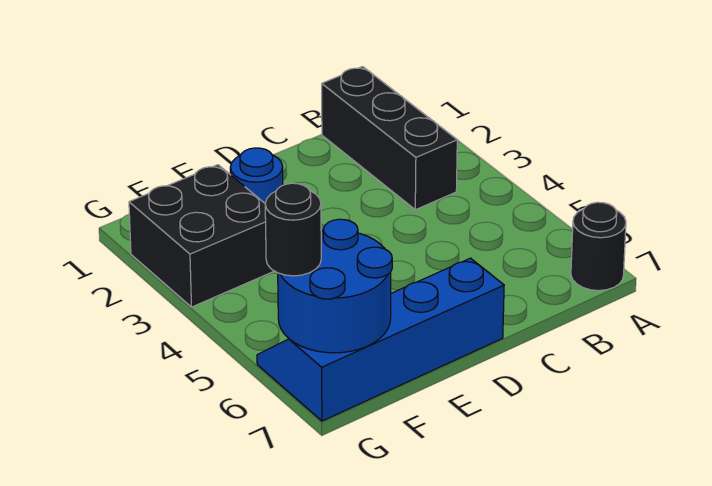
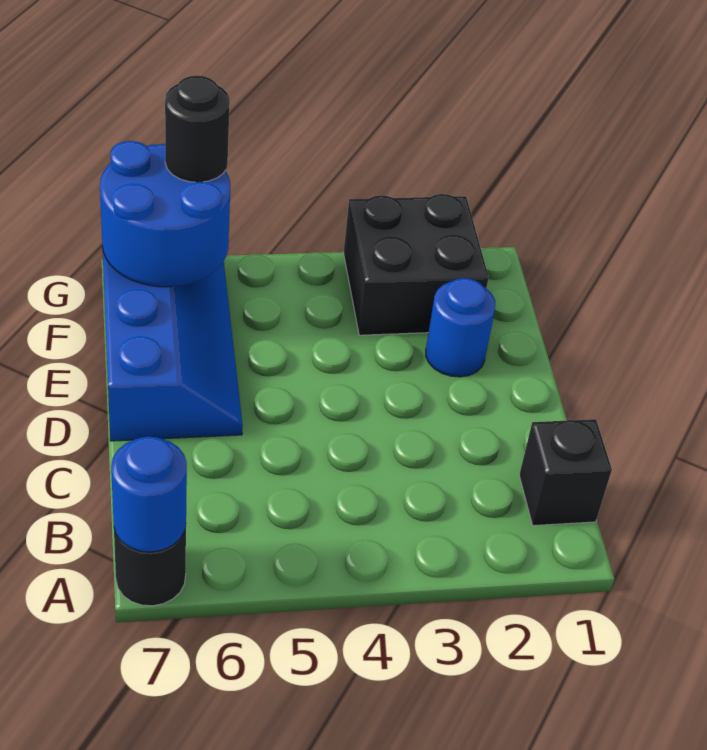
none -> blue 1x1 round brick [111,436,187,552]
black 1x3 brick [322,67,457,210] -> black 1x1 brick [519,419,612,526]

